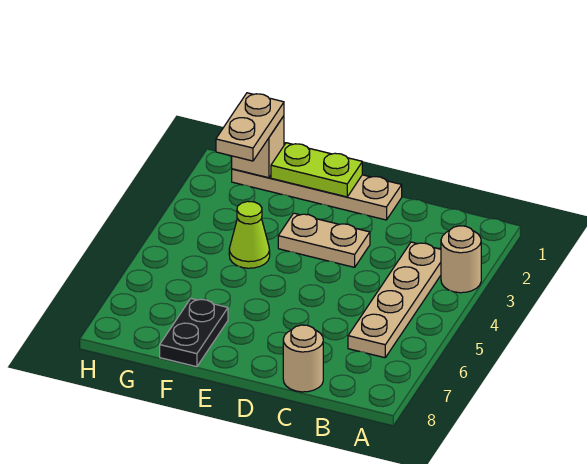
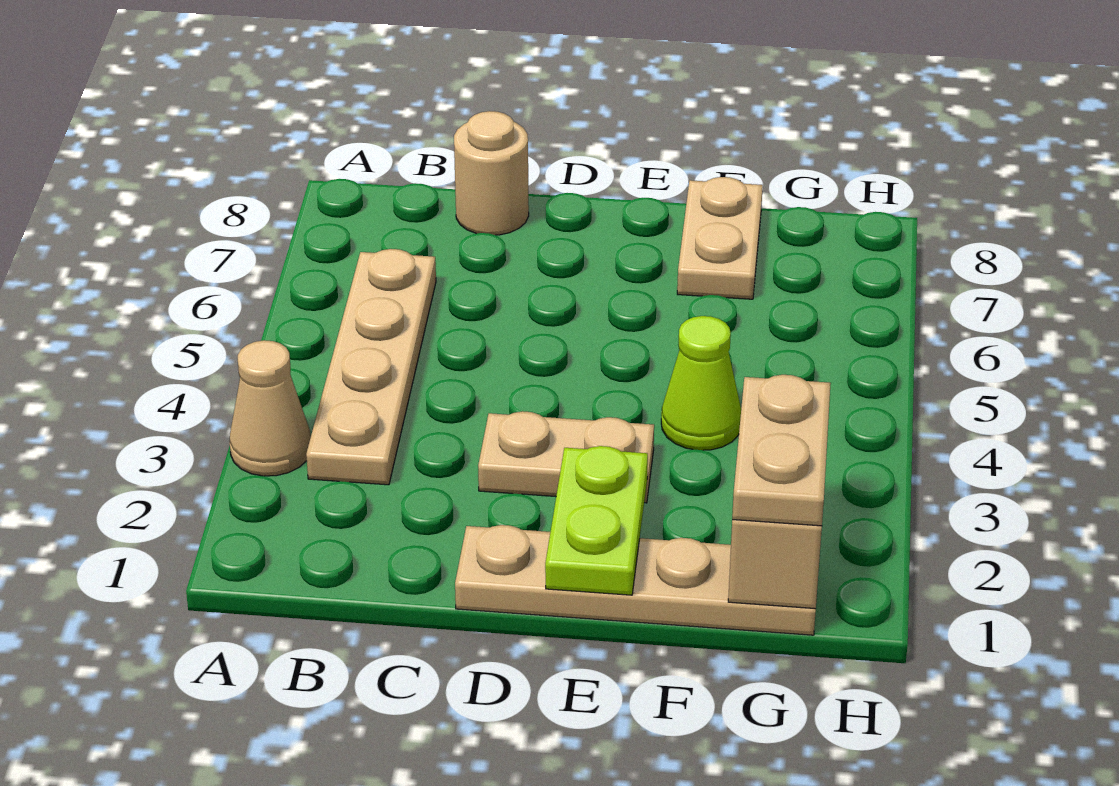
tan 1x1 round brick [441,226,481,293] -> tan 1x1 cone [230,340,311,476]
lime 1x2 plate [271,143,362,197] -> lime 1x2 plate turned to [545,446,648,595]
black 1x2 plate [160,299,228,367] -> tan 1x2 plate [677,177,763,299]

